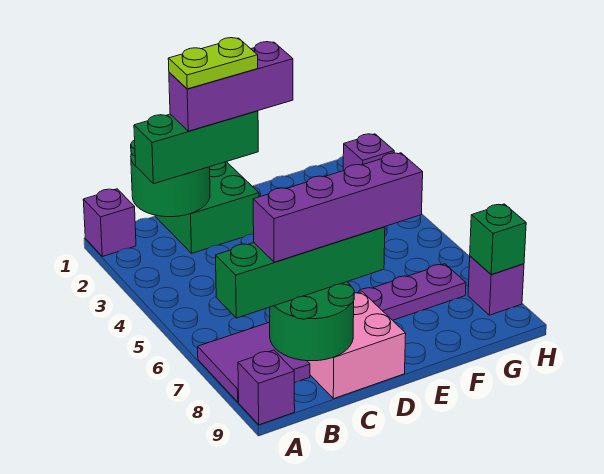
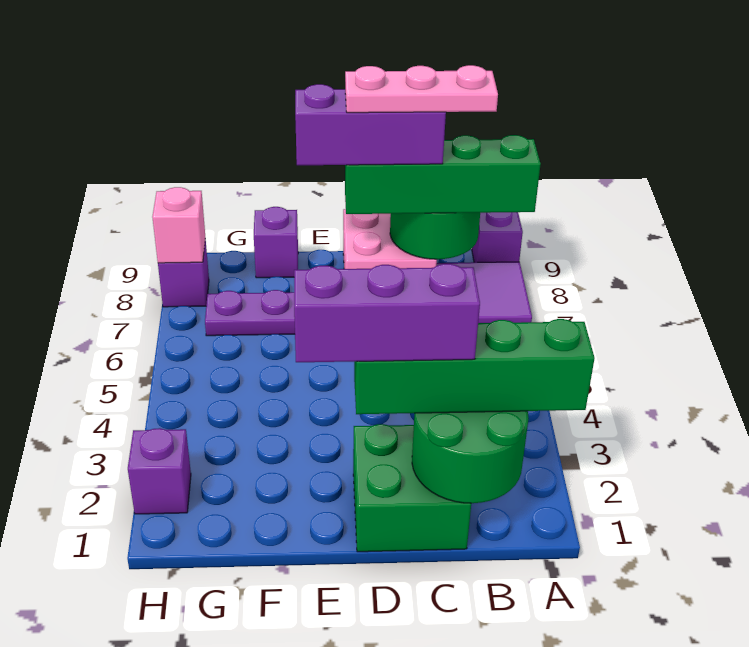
purple 1x1 brick [83,189,136,257] -> purple 1x1 brick moved to [254,207,298,278]
green 1x3 brick [134,111,258,184] -> green 1x4 brick [354,319,595,414]
purple 1x4 brick [253,153,423,262] -> purple 1x3 brick [295,84,446,165]
none -> pink 1x3 plate [345,65,498,113]
lime 1x2 plate [168,38,258,89] -> none
green 1x1 brick [470,204,526,274] -> pink 1x1 brick [152,187,205,263]

